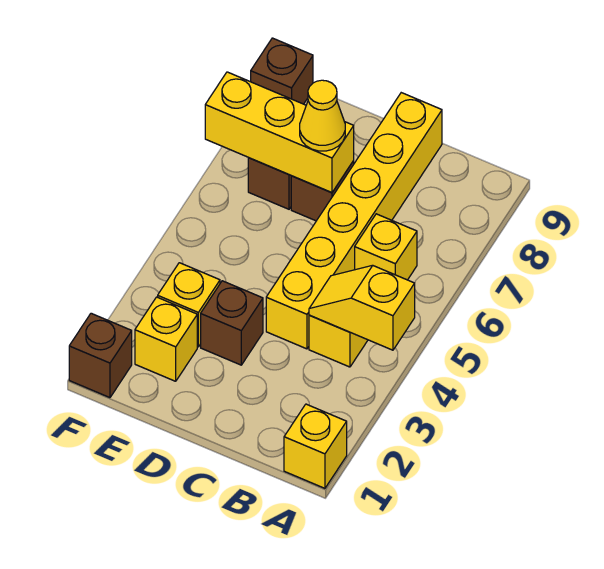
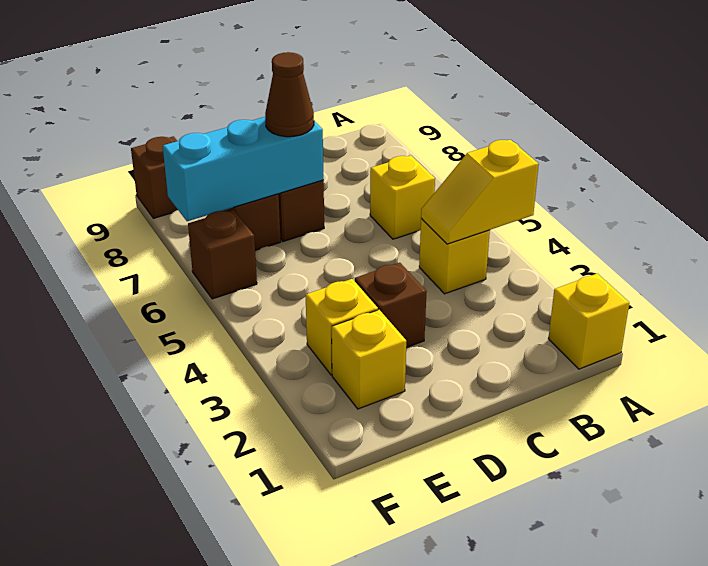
yellow 1x6 brick [266,93,442,349] -> none
yellow 1x3 brick [205,72,354,192] -> cyan 1x3 brick [163,117,324,221]
yellow 1x1 cone [300,80,345,151] -> brown 1x1 cone [265,52,314,137]
brown 1x1 brick [69,313,132,398] -> brown 1x1 brick moved to [188,210,257,299]

